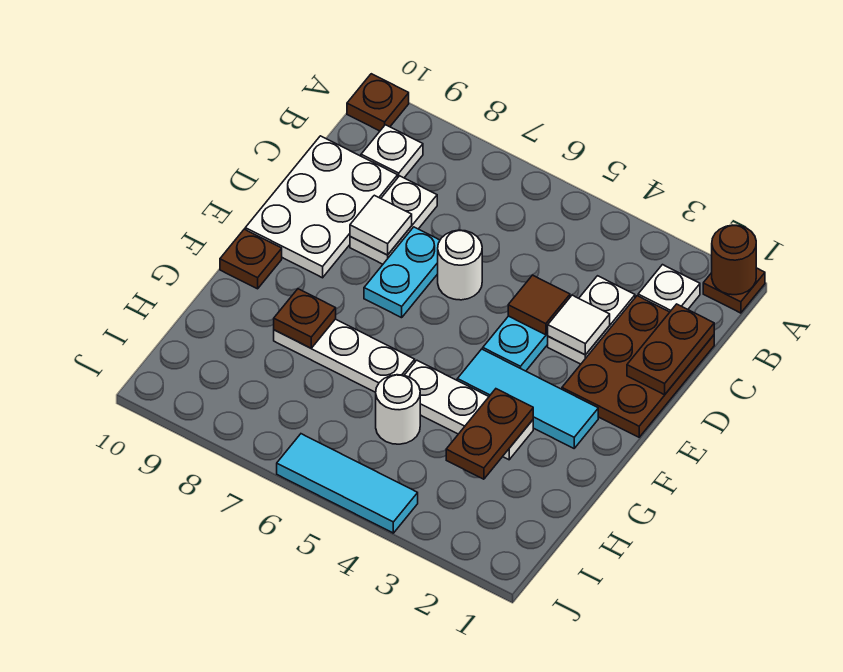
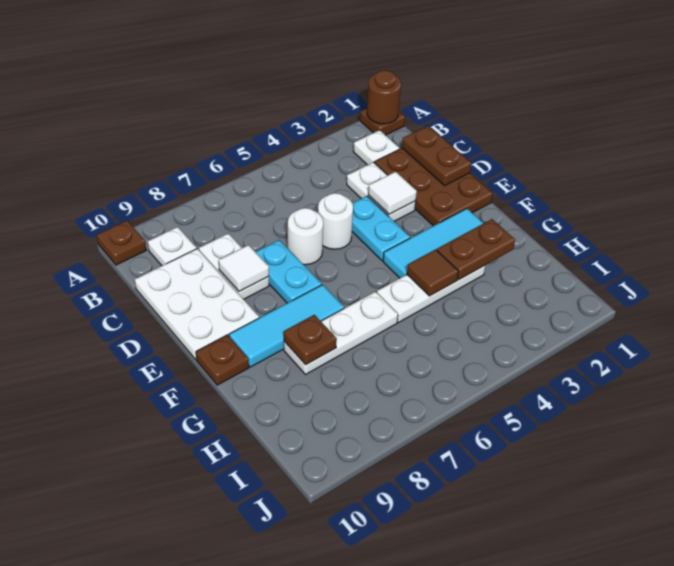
brown 1x1 tile [508,275,570,335] -> brown 1x1 tile moved to [407,250,458,296]
brown 1x2 plate [446,389,533,479] -> brown 1x2 plate turned to [437,219,515,280]
white 1x1 round brick [376,375,420,444] -> white 1x1 round brick moved to [318,193,353,249]
cyan 1x3 tile [277,434,418,533] -> cyan 1x3 tile moved to [229,285,344,367]

